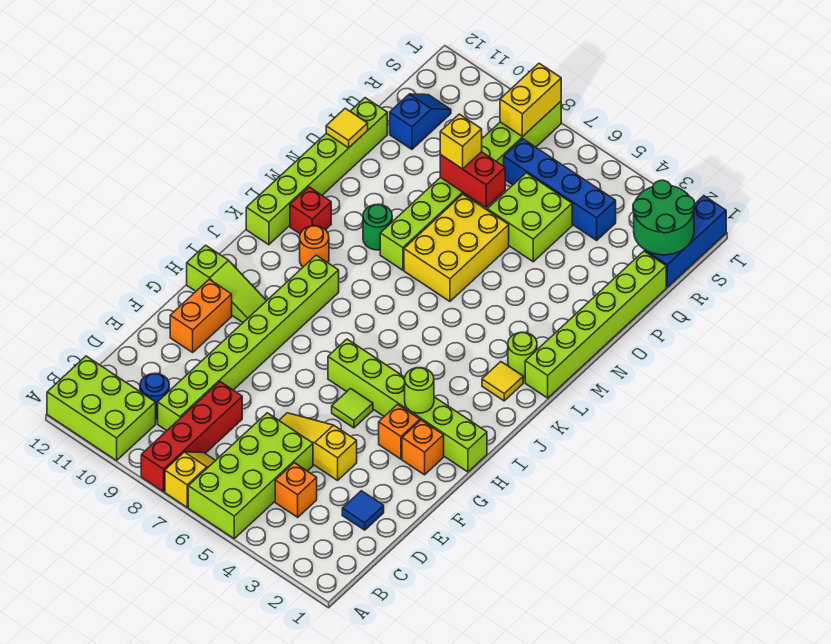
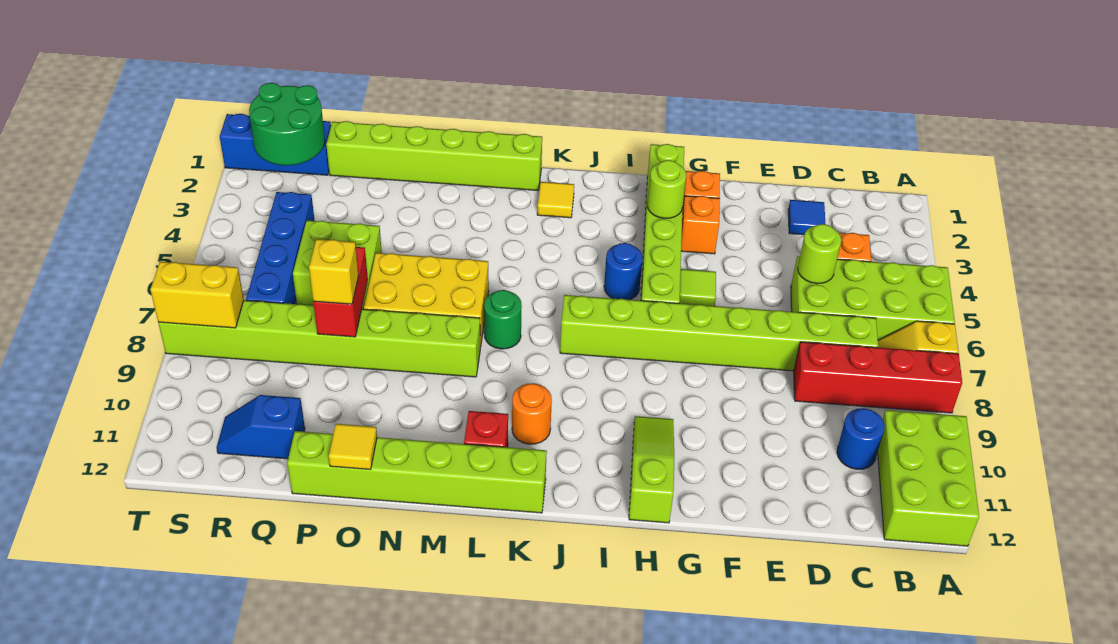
lime 1x8 brick [158,255,339,430] -> lime 1x8 brick moved to [560,295,878,371]
yellow 1x3 slope [279,413,357,480] -> none
orange 1x2 brick [170,279,232,352] -> none
none -> blue 1x1 round brick [604,243,643,300]
lime 1x1 round brick [508,332,537,378] -> lime 1x1 round brick moved to [798,224,841,284]
green 1x1 round brick [363,204,392,250] -> green 1x1 round brick moved to [484,290,522,349]

